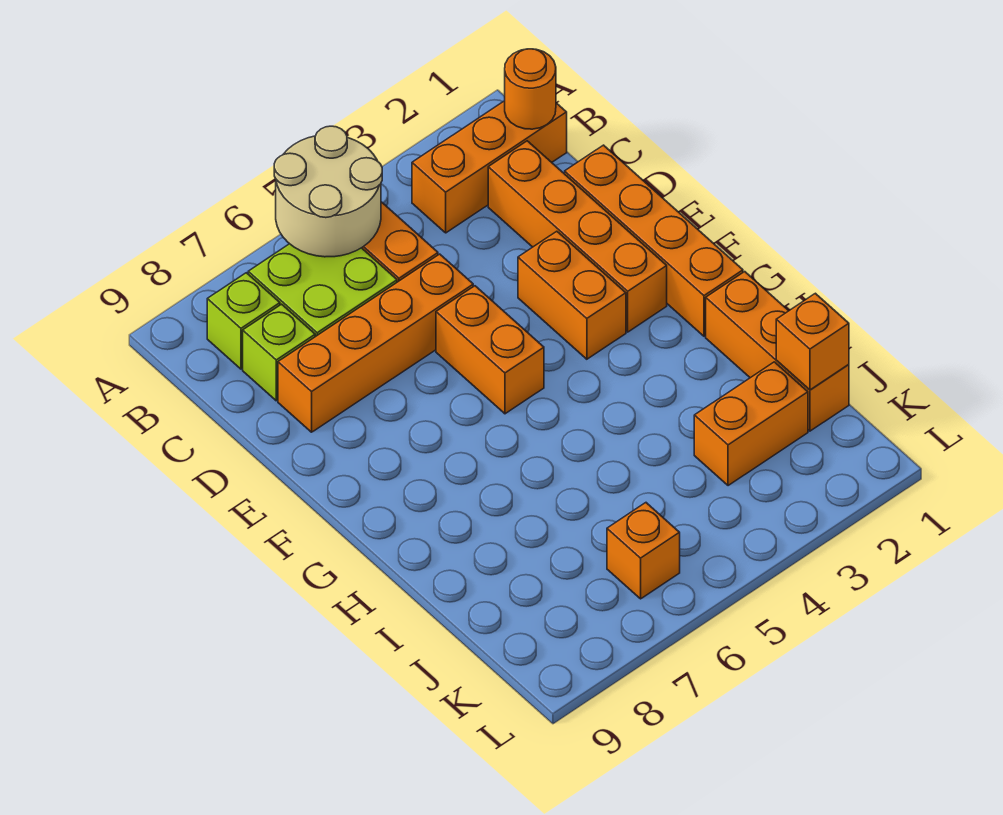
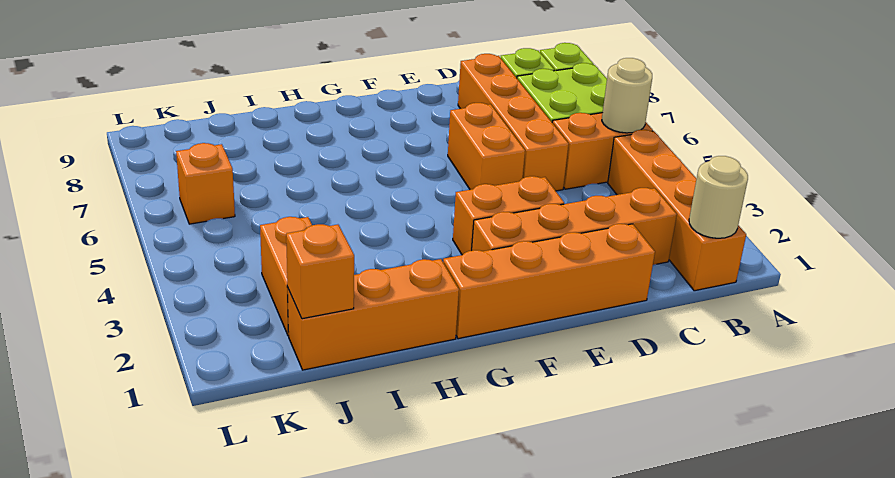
tan 2x2 round brick [274,126,382,257] -> tan 1x1 round brick [602,58,652,133]
orange 1x3 brick [412,101,567,233] -> orange 1x4 brick [608,130,746,291]
orange 1x1 round brick [505,49,556,129] -> tan 1x1 round brick [689,156,748,238]
orange 1x2 brick [436,286,544,414] -> orange 1x2 brick turned to [448,103,525,190]

